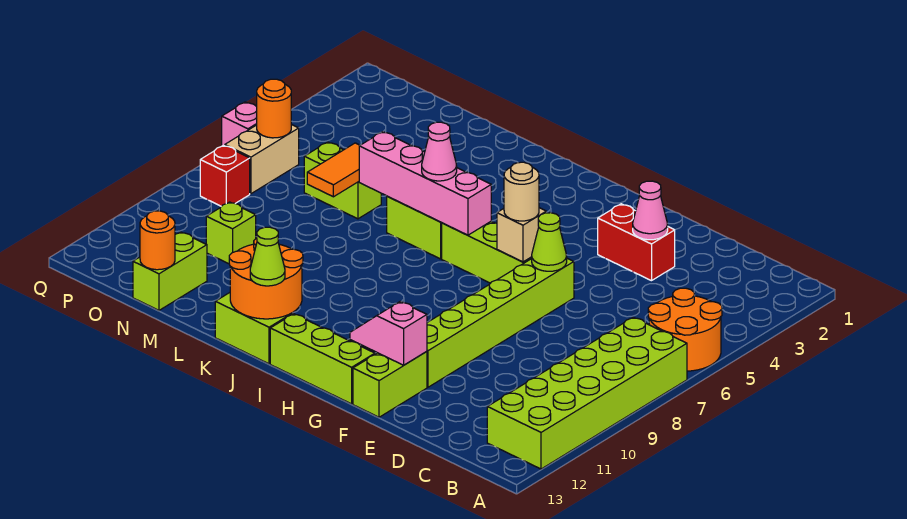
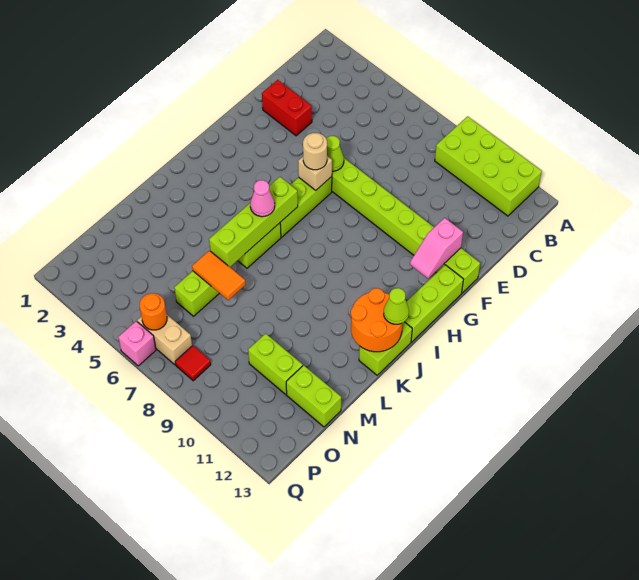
orange 2x2 round brick [648,288,722,371] -> none
lime 2x6 brick [487,317,687,469] -> lime 2x4 brick [435,116,542,216]
red 1x2 brick [598,204,675,281] -> red 1x2 brick turned to [262,80,312,136]
pink 1x1 cone [633,181,668,240] -> none
pink 1x4 brick [359,132,491,235] -> lime 1x4 brick [209,177,298,267]
lime 1x1 brick [206,202,256,264] -> lime 1x2 brick [248,334,303,394]
orange 1x1 round brick [140,211,175,270] -> none
red 1x1 brick [200,145,250,206] -> red 1x1 tile [175,346,211,381]

